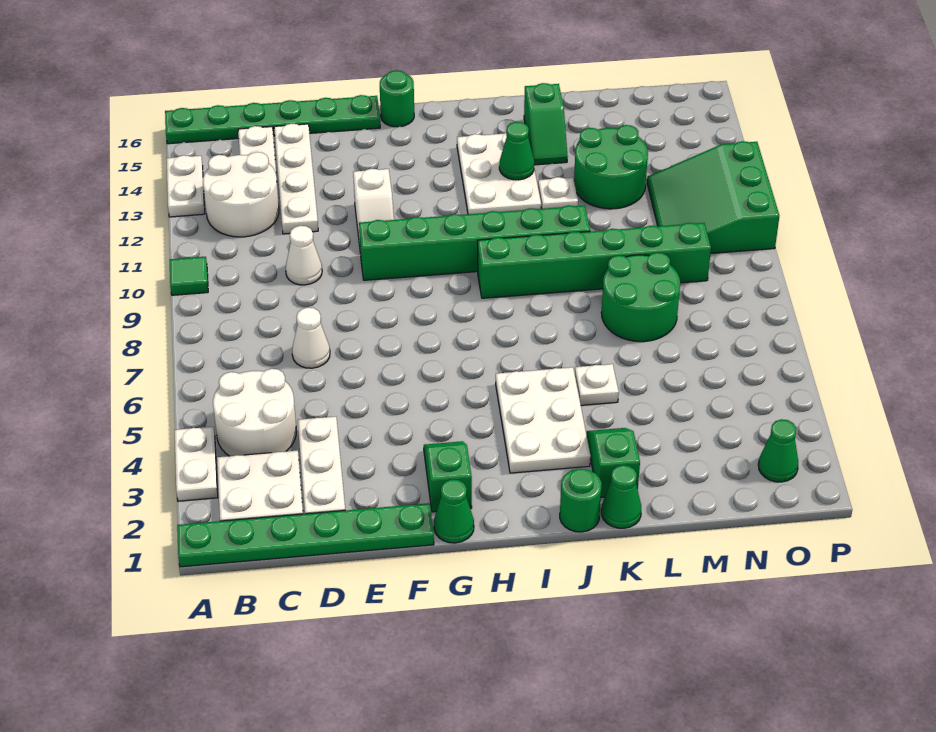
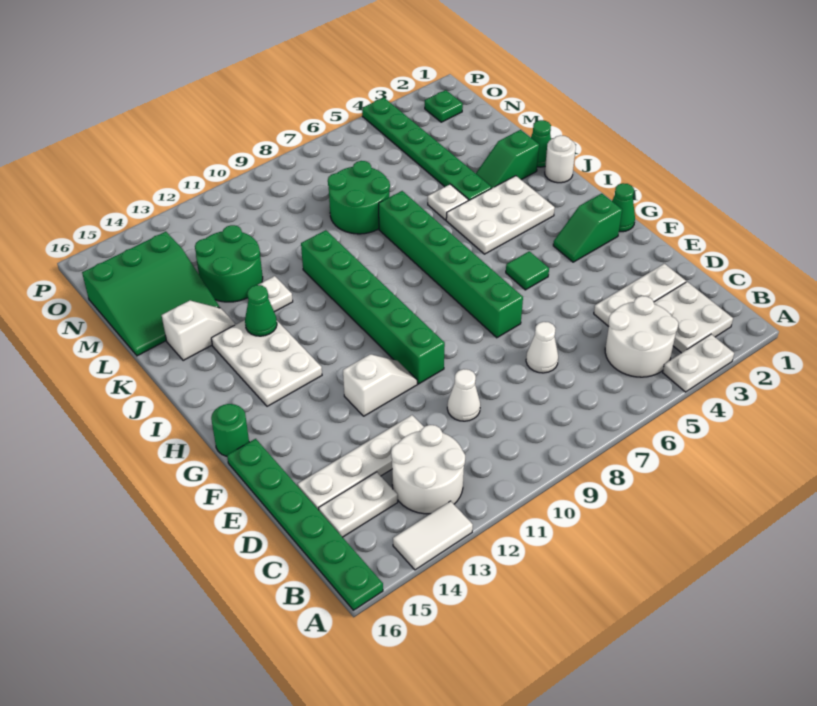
green 1x6 plate [177,503,434,567] -> green 1x6 plate moved to [362,98,492,201]
green 1x1 tile [169,257,208,295] -> green 1x1 tile moved to [506,251,549,290]
white 1x2 plate [166,155,205,217] -> white 1x2 tile [393,501,473,570]
green 1x6 brick [478,223,711,298] -> green 1x6 brick moved to [379,191,523,338]
white 2x3 plate [457,133,541,214] -> white 2x3 plate turned to [211,320,322,406]
green 1x1 round brick [560,469,602,532] -> white 1x1 round brick [545,135,576,183]
green 1x2 slope [524,83,568,165] -> white 1x2 slope [162,300,236,361]
green 3x3 slope [647,141,779,253] -> green 3x3 slope moved to [82,232,220,356]
green 1x1 cone [758,419,798,482] -> green 1x1 plate [425,90,463,122]

